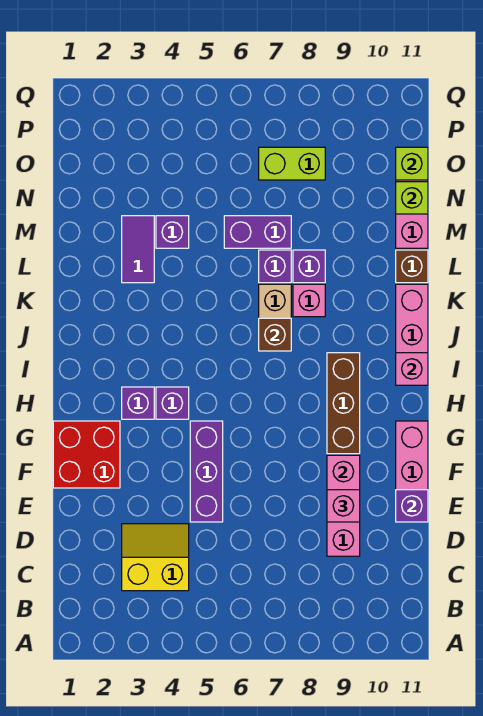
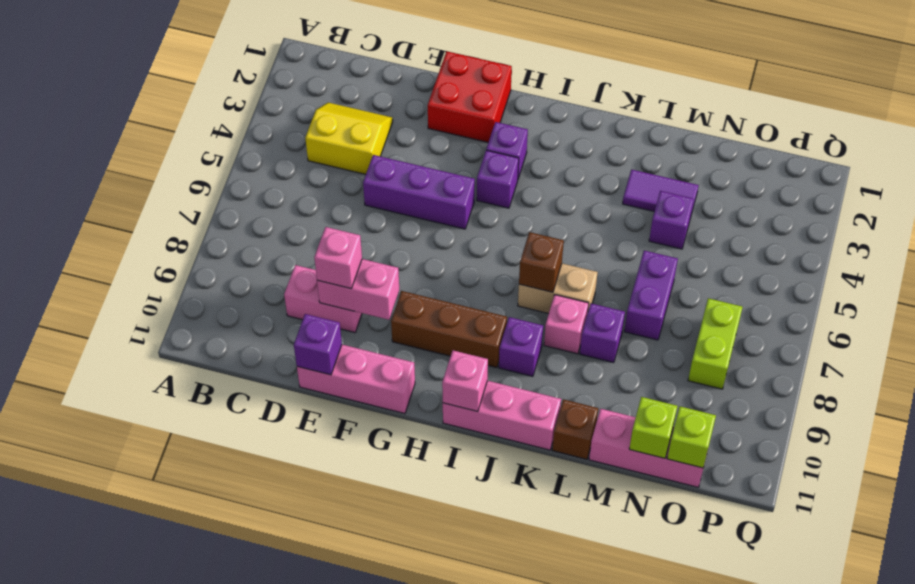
yellow 2x2 slope [122,524,189,591] -> yellow 2x2 slope turned to [305,103,393,174]
purple 1x1 brick [259,250,291,283] -> purple 1x1 brick moved to [499,317,543,376]

